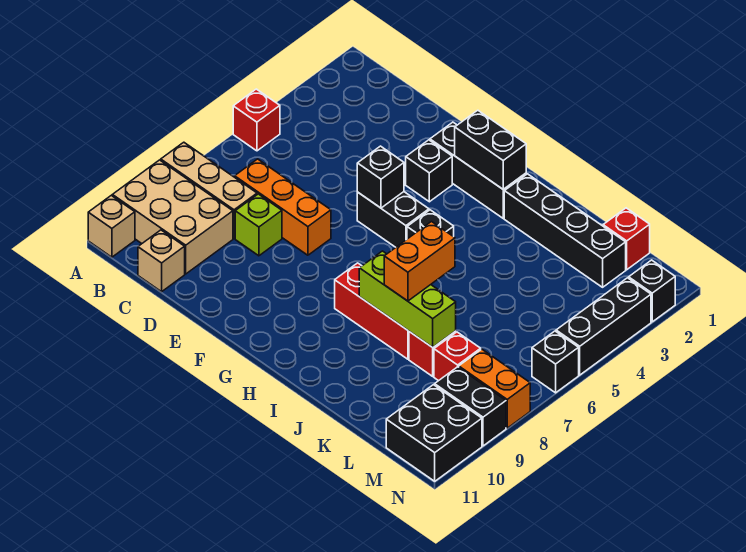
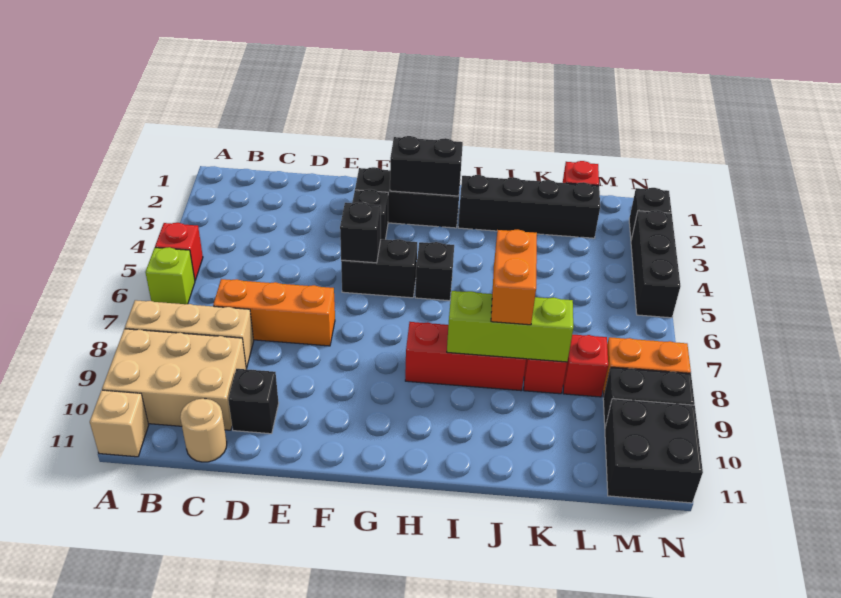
tan 1x1 brick [138,230,185,292] -> tan 1x1 round brick [180,399,227,462]
lime 1x1 brick [235,194,282,256] -> lime 1x1 brick moved to [145,247,195,304]
black 1x1 brick [532,331,579,393] -> black 1x1 brick moved to [228,369,279,434]

